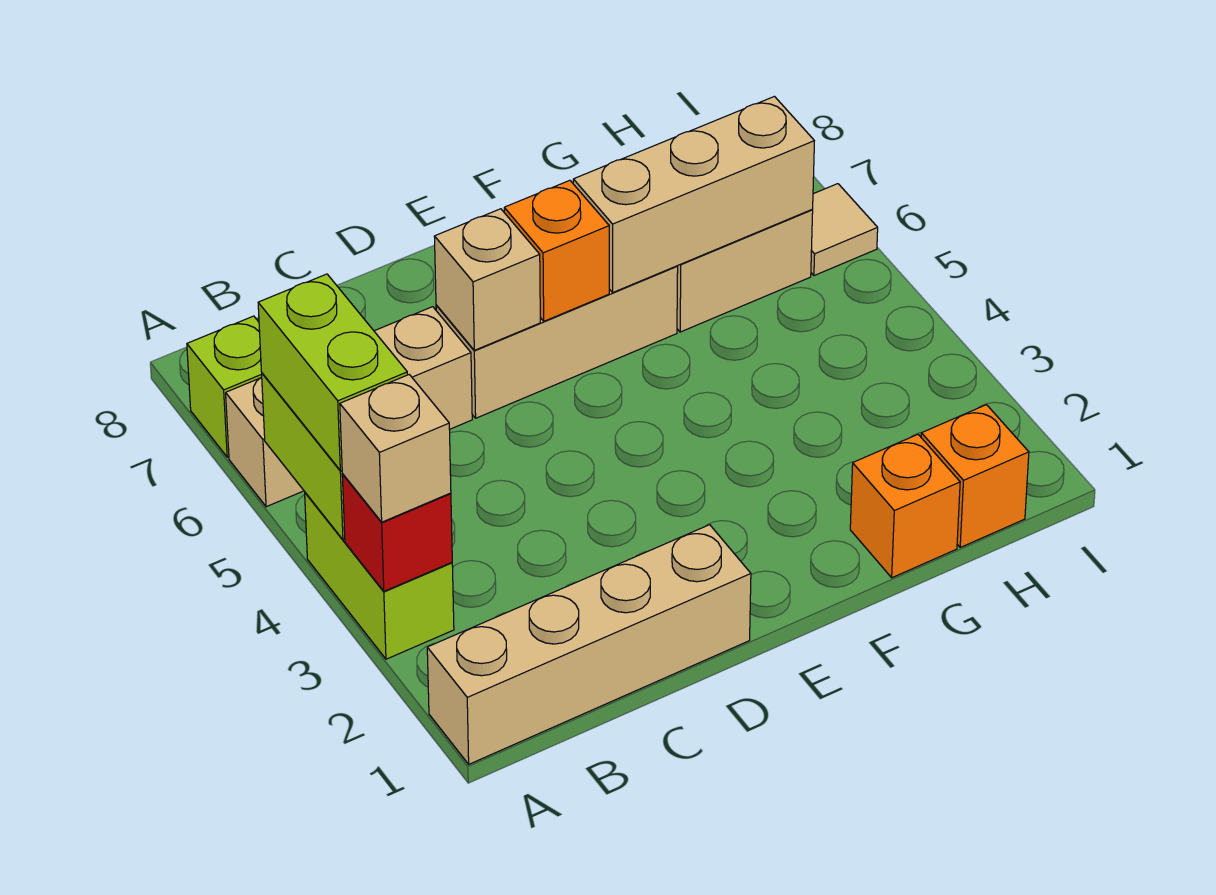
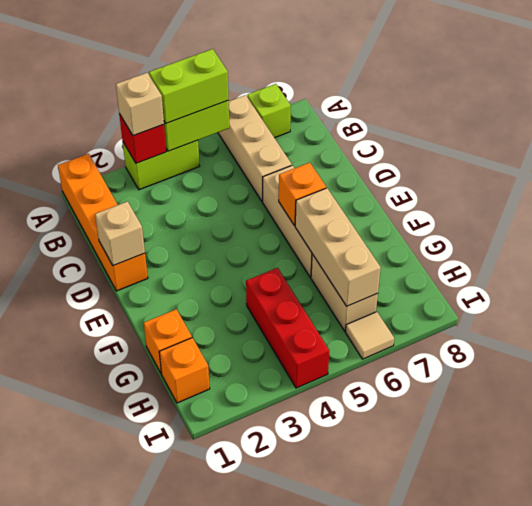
tan 1x4 brick [427,525,751,764] -> orange 1x4 brick [58,154,148,291]
tan 1x1 brick [434,209,540,350] -> tan 1x1 brick moved to [95,201,145,266]
none -> red 1x3 brick [246,268,329,388]

